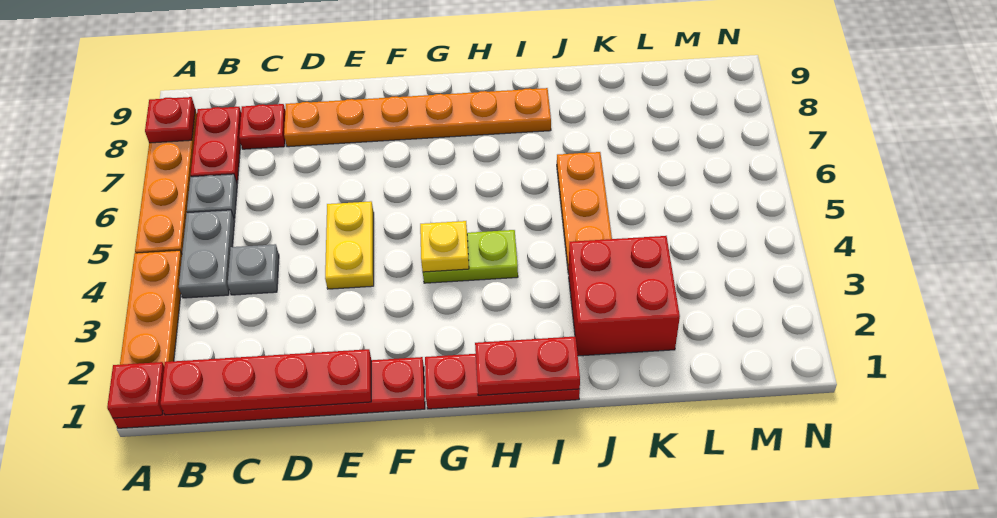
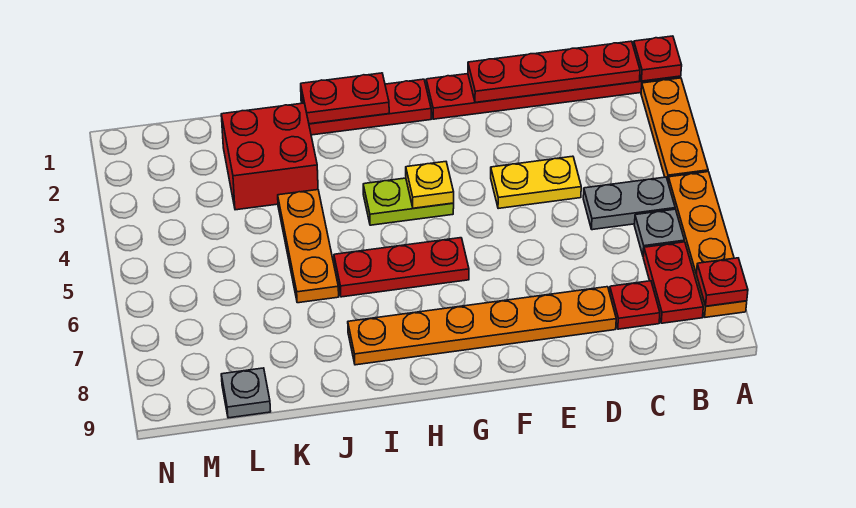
grey 1x2 plate [179,210,235,298] -> grey 1x2 plate turned to [583,177,675,230]
grey 1x1 plate [228,244,279,295] -> grey 1x1 plate moved to [221,368,271,418]
yellow 1x2 plate [325,201,374,289] -> yellow 1x2 plate turned to [491,156,581,209]
none -> red 1x3 plate [334,238,469,297]

